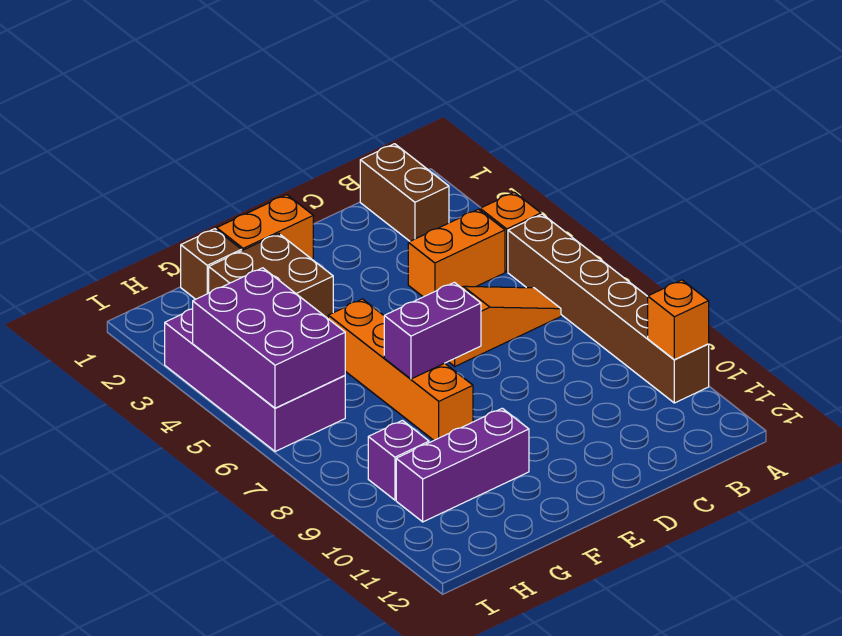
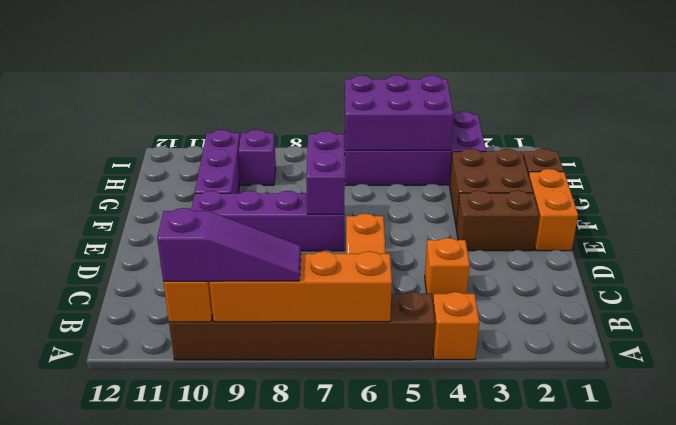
none -> purple 1x3 slope [157,208,301,282]
brown 1x2 brick [360,144,449,241] -> brown 1x2 brick moved to [456,190,539,251]
orange 1x2 brick [408,209,505,297] -> orange 1x1 brick [425,238,470,302]
none -> purple 1x4 brick [191,191,344,251]
orange 1x4 brick [328,299,473,440] -> orange 1x4 brick moved to [210,251,392,322]

